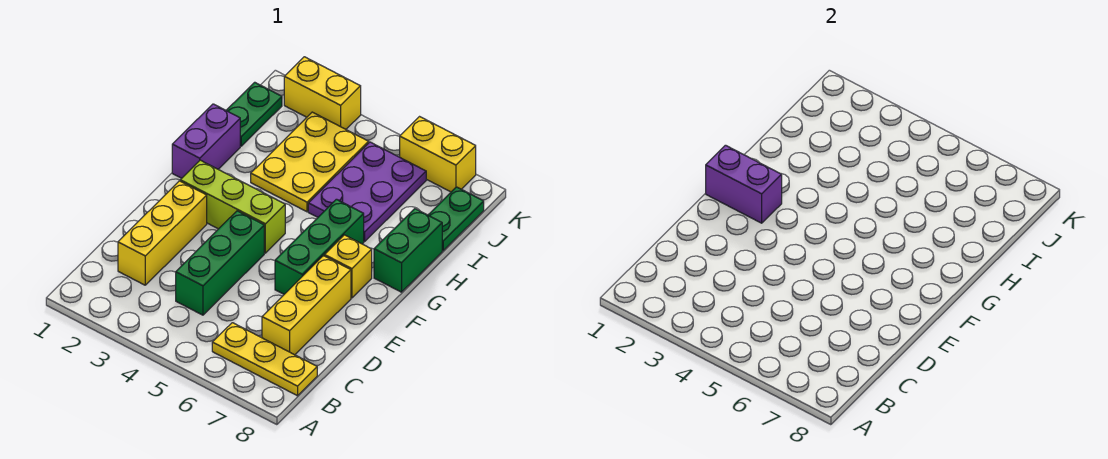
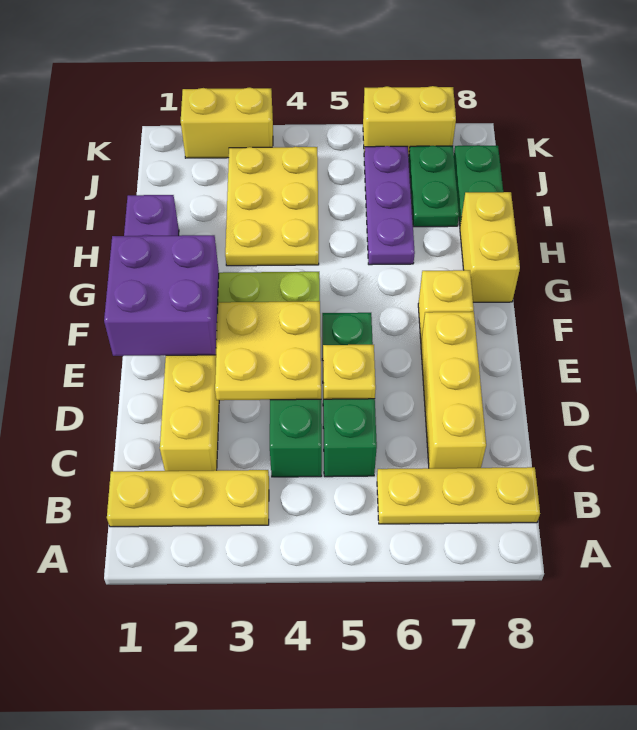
none -> yellow 1x3 plate [107,470,269,527]
none -> yellow 2x2 plate [215,301,321,400]
none -> yellow 1x1 plate [323,345,376,399]
green 1x3 brick [275,199,364,294] -> green 1x3 brick moved to [322,313,377,477]
purple 1x2 brick [706,145,782,223] -> purple 2x2 brick [104,235,219,356]
green 1x2 brick [374,209,442,292] -> yellow 1x2 brick [460,192,520,302]
purple 2x3 plate [308,142,426,242] -> purple 1x3 plate [364,146,415,265]
green 1x2 plate [226,82,282,146] -> green 1x2 plate moved to [409,146,459,227]

